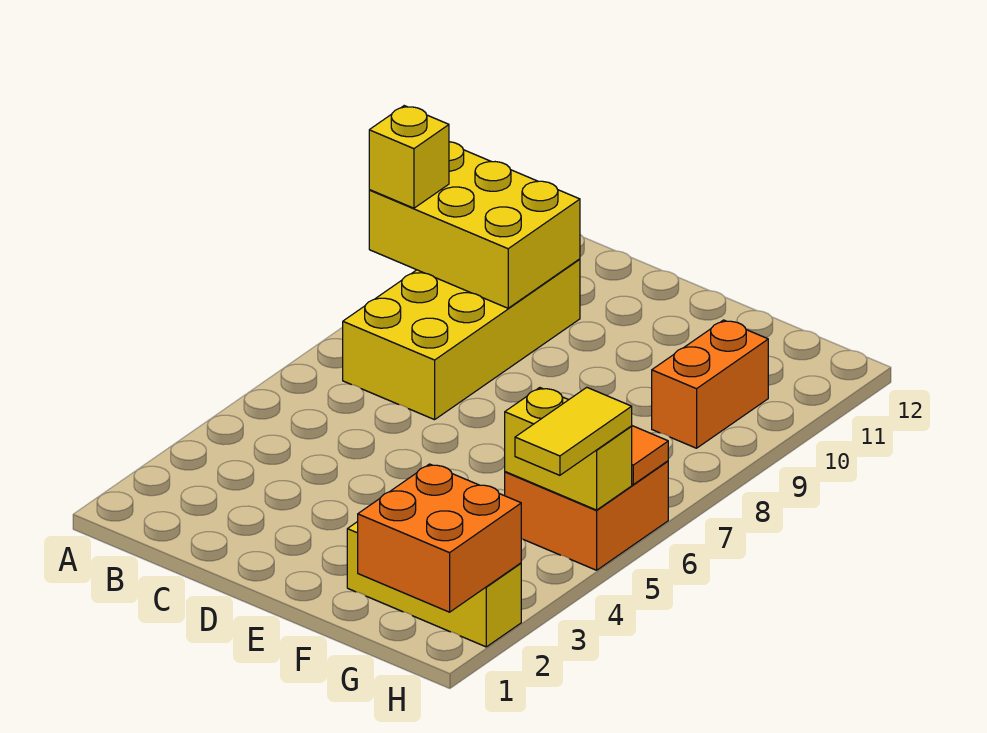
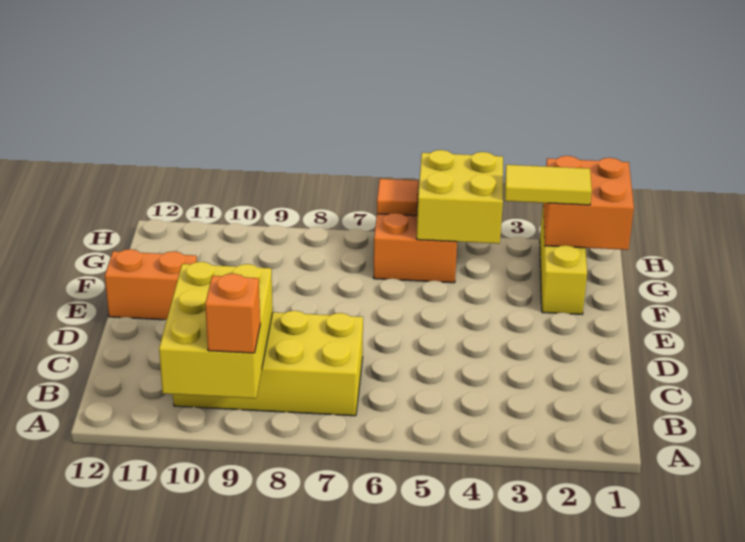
yellow 1x1 brick [369,106,449,208] -> orange 1x1 brick [205,274,260,353]
yellow 1x2 brick [505,388,632,510] -> yellow 2x2 brick [417,150,503,244]
orange 1x2 brick [652,320,768,448] -> orange 1x2 brick moved to [105,249,197,320]
yellow 1x2 tile [515,387,632,475] -> yellow 1x2 tile moved to [505,165,592,205]

